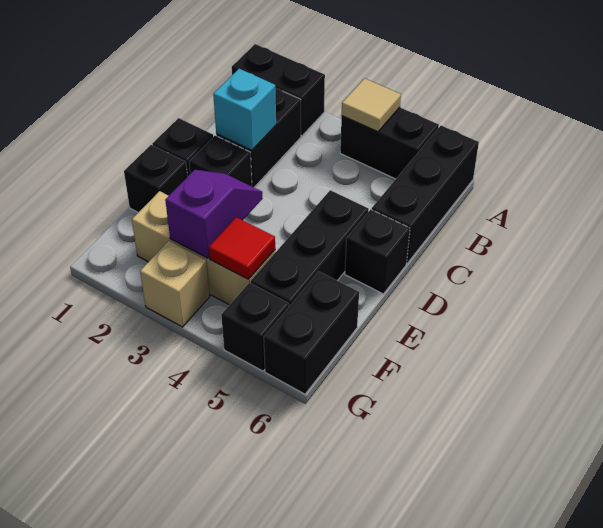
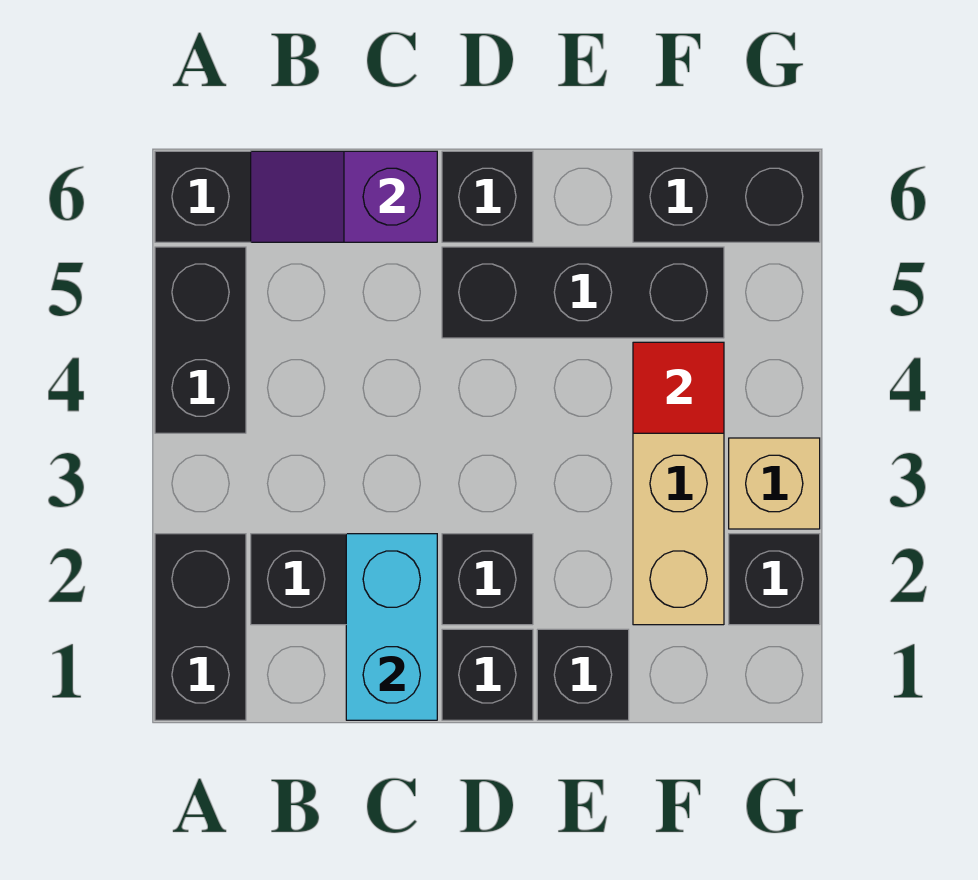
tan 1x1 tile [342,78,401,132] -> none
cyan 1x1 brick [213,69,276,150] -> cyan 1x2 brick [346,534,437,720]
purple 1x2 slope [165,170,263,258] -> purple 1x2 slope moved to [251,151,437,242]
black 1x1 brick [221,283,289,371] -> black 1x1 brick moved to [729,534,820,625]

